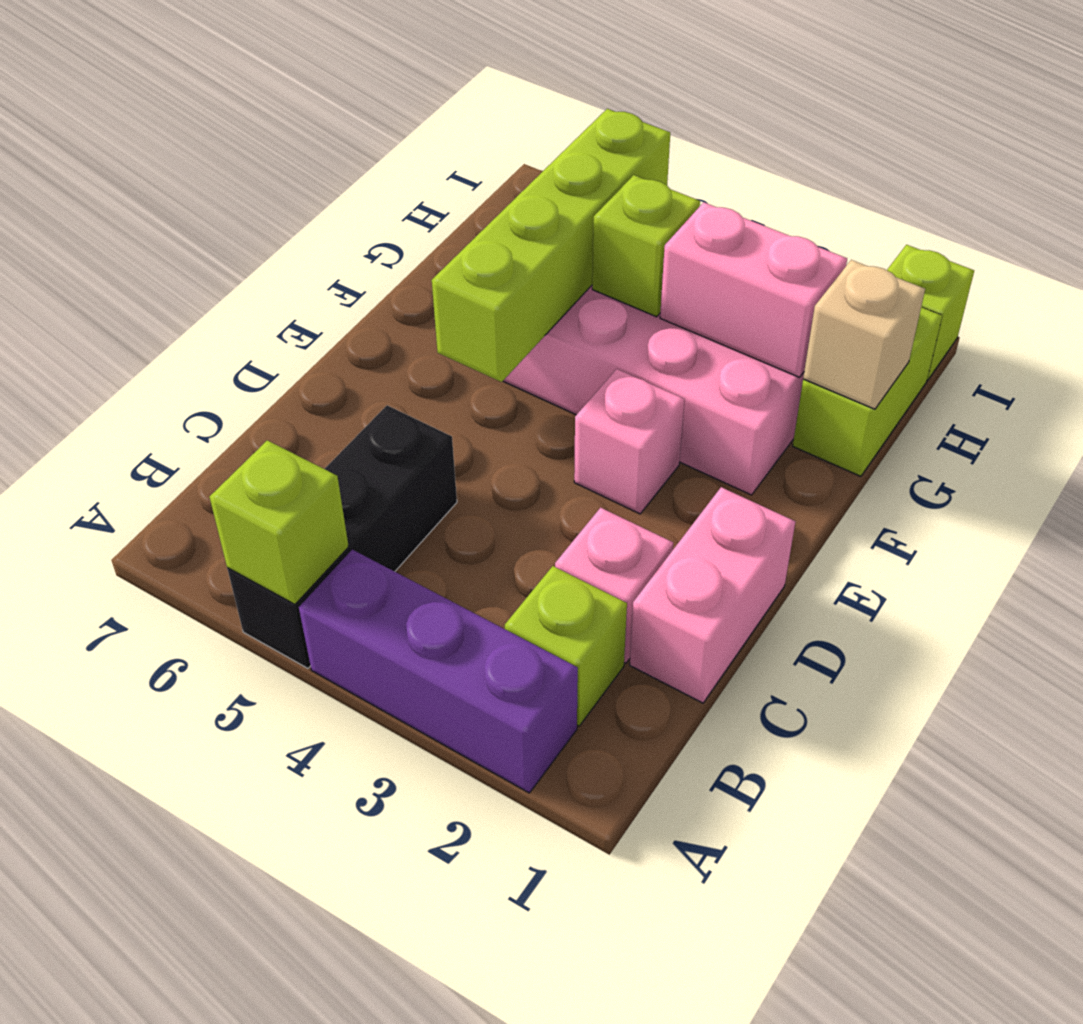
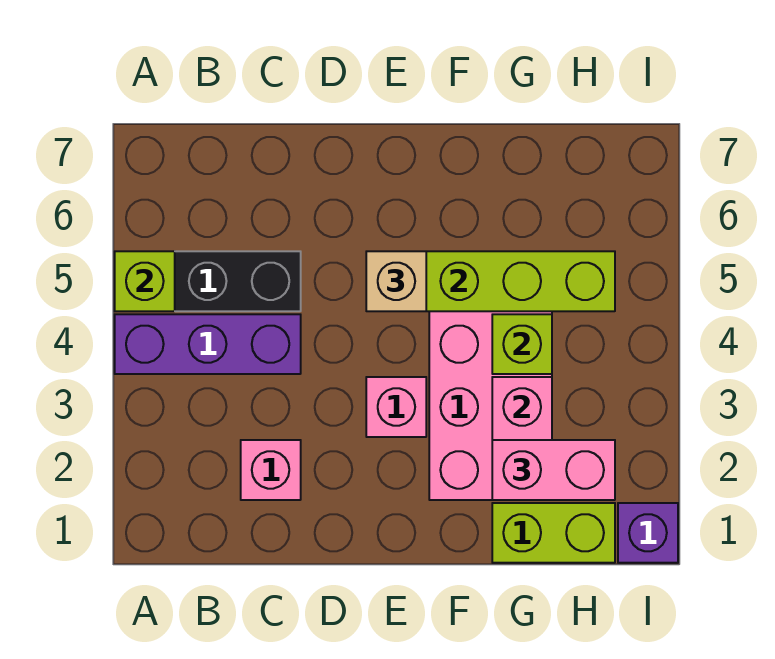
purple 1x3 brick [299,550,578,793] -> purple 1x3 brick turned to [115,314,301,374]
lime 1x1 brick [505,566,627,726] -> none
pink 1x2 brick [630,487,795,703] -> pink 1x2 brick moved to [492,440,615,500]
tan 1x1 brick [803,260,925,409] -> tan 1x1 brick moved to [366,251,426,311]
lime 1x1 brick [887,245,974,380] -> purple 1x1 brick [618,503,678,563]

